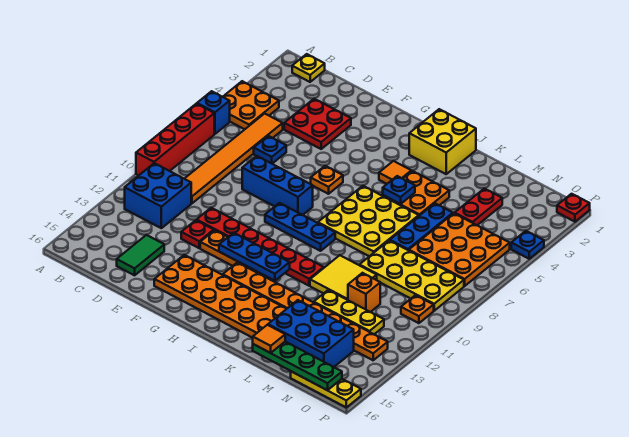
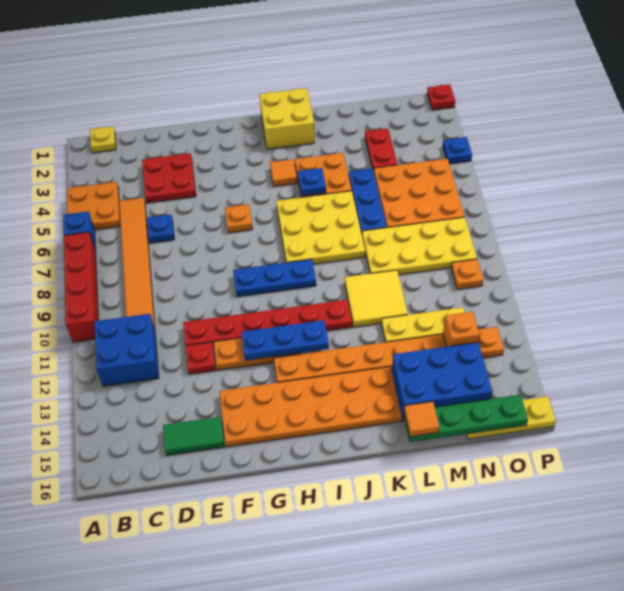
green 1x2 tile [117,235,164,275] -> green 1x2 tile turned to [163,417,225,455]
blue 1x3 brick [242,156,313,215] -> none
orange 1x1 brick [348,273,380,312] -> orange 1x1 brick moved to [443,312,479,347]

